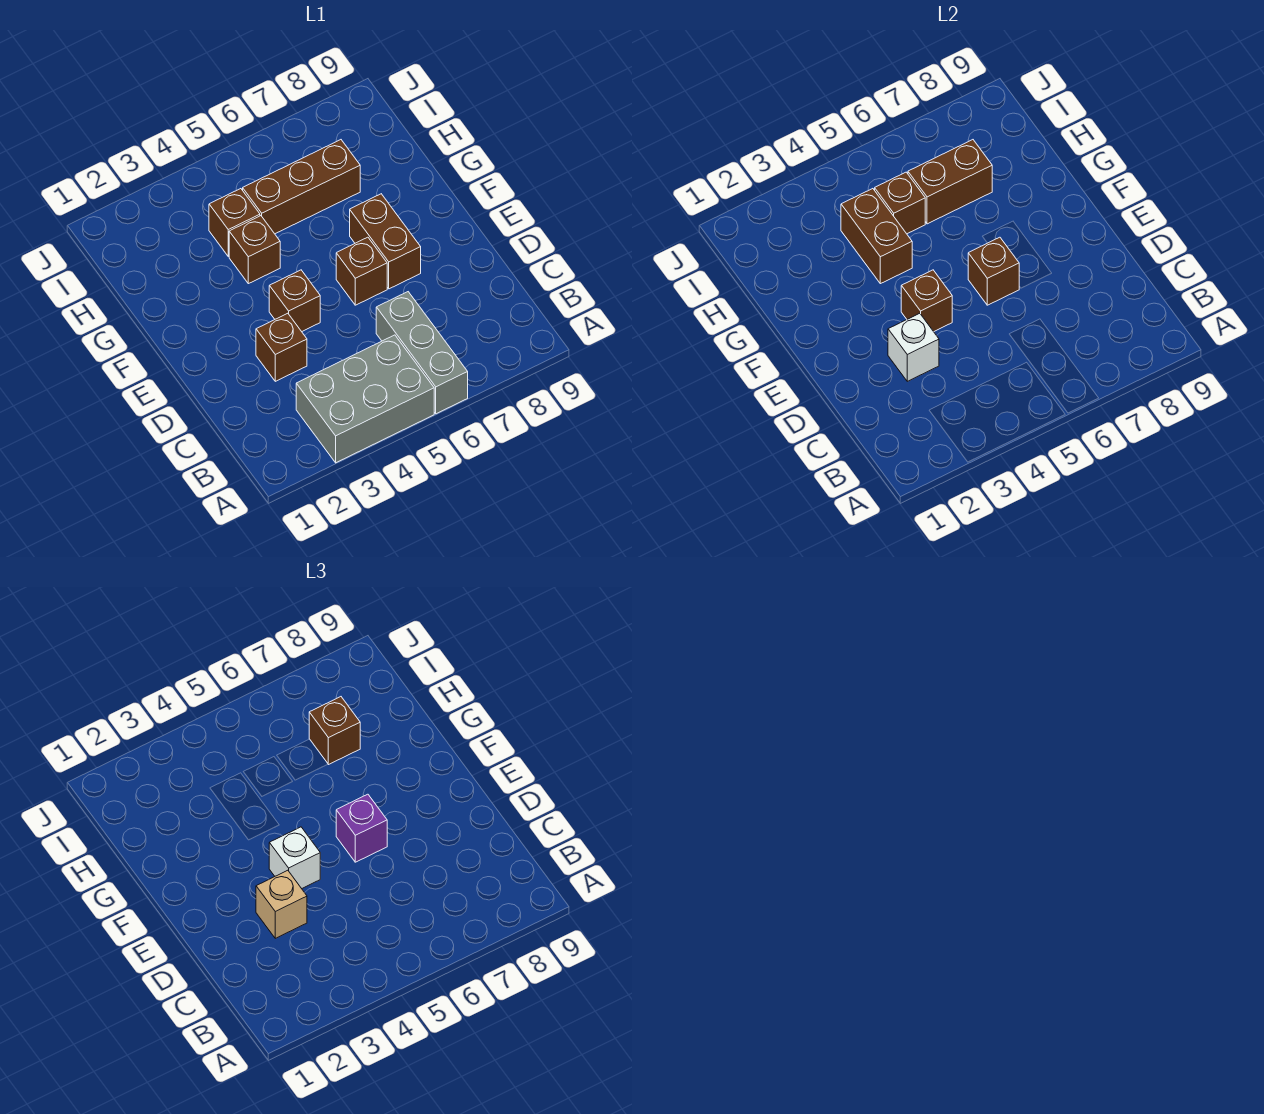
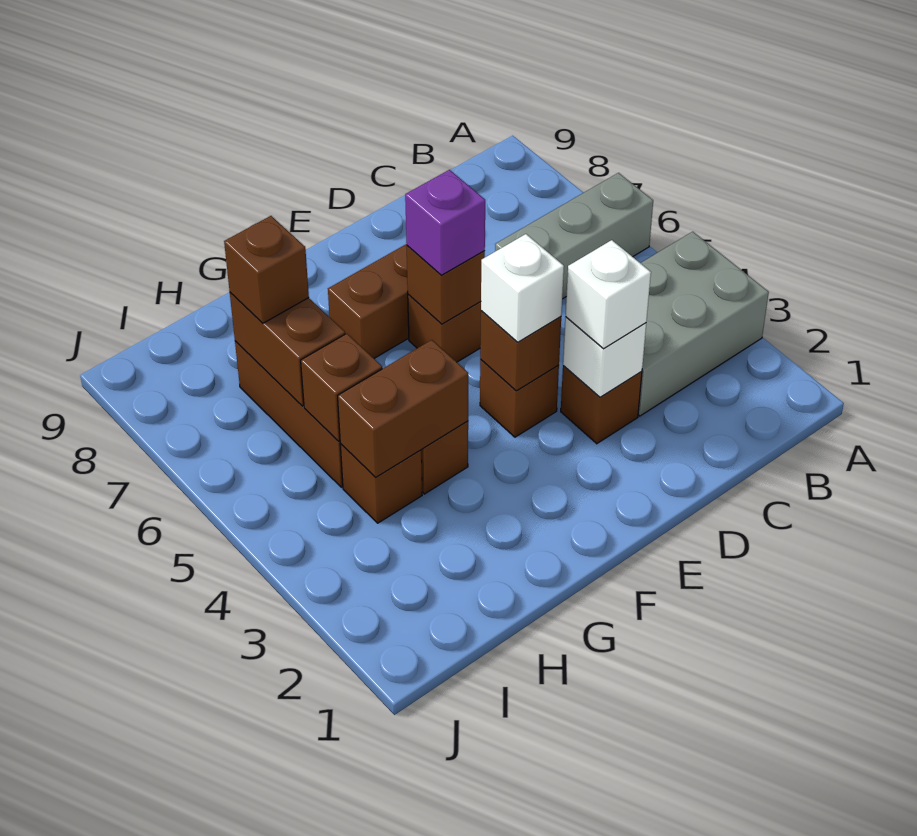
grey 2x3 brick [296,335,434,463] -> grey 2x3 brick turned to [638,232,769,416]
tan 1x1 brick [256,870,307,938] -> white 1x1 brick [566,240,651,349]

